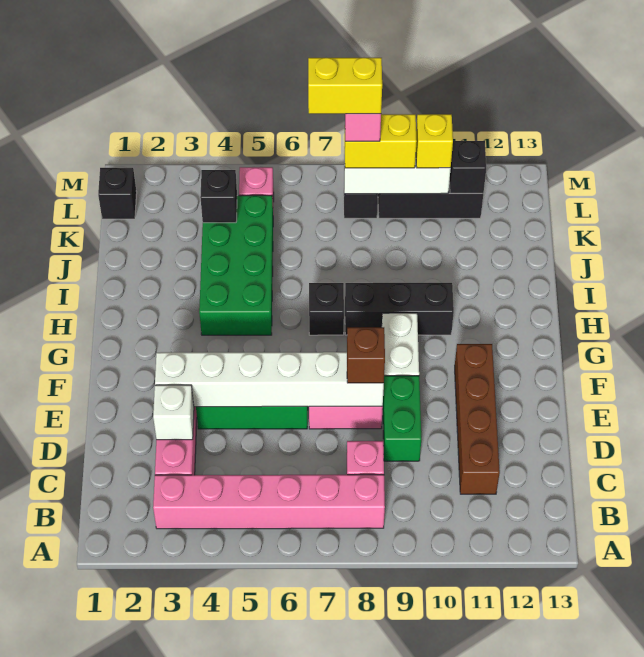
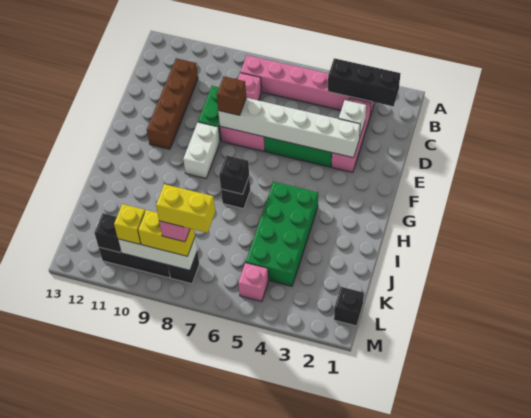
black 1x3 brick [345,283,454,335] -> black 1x3 brick moved to [328,58,400,106]
black 1x1 brick [200,170,237,223] -> black 1x1 brick moved to [219,155,249,194]

